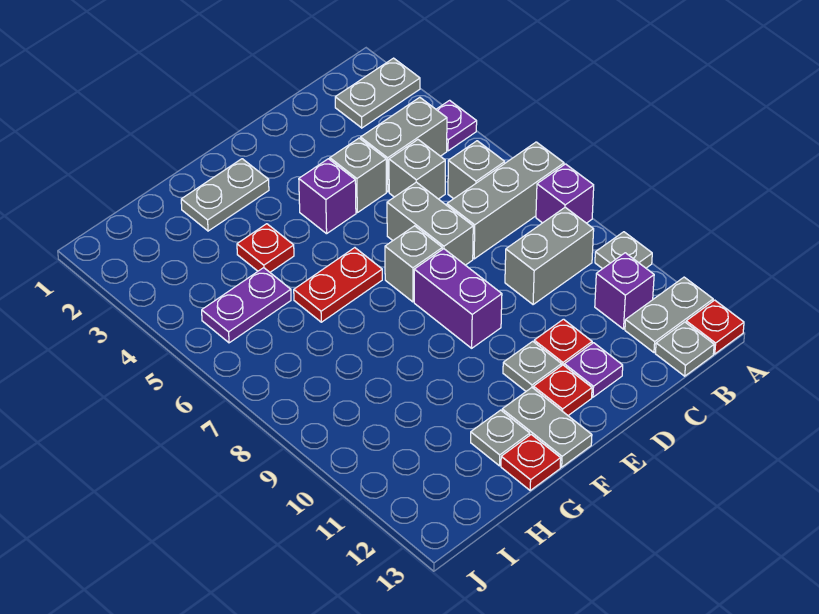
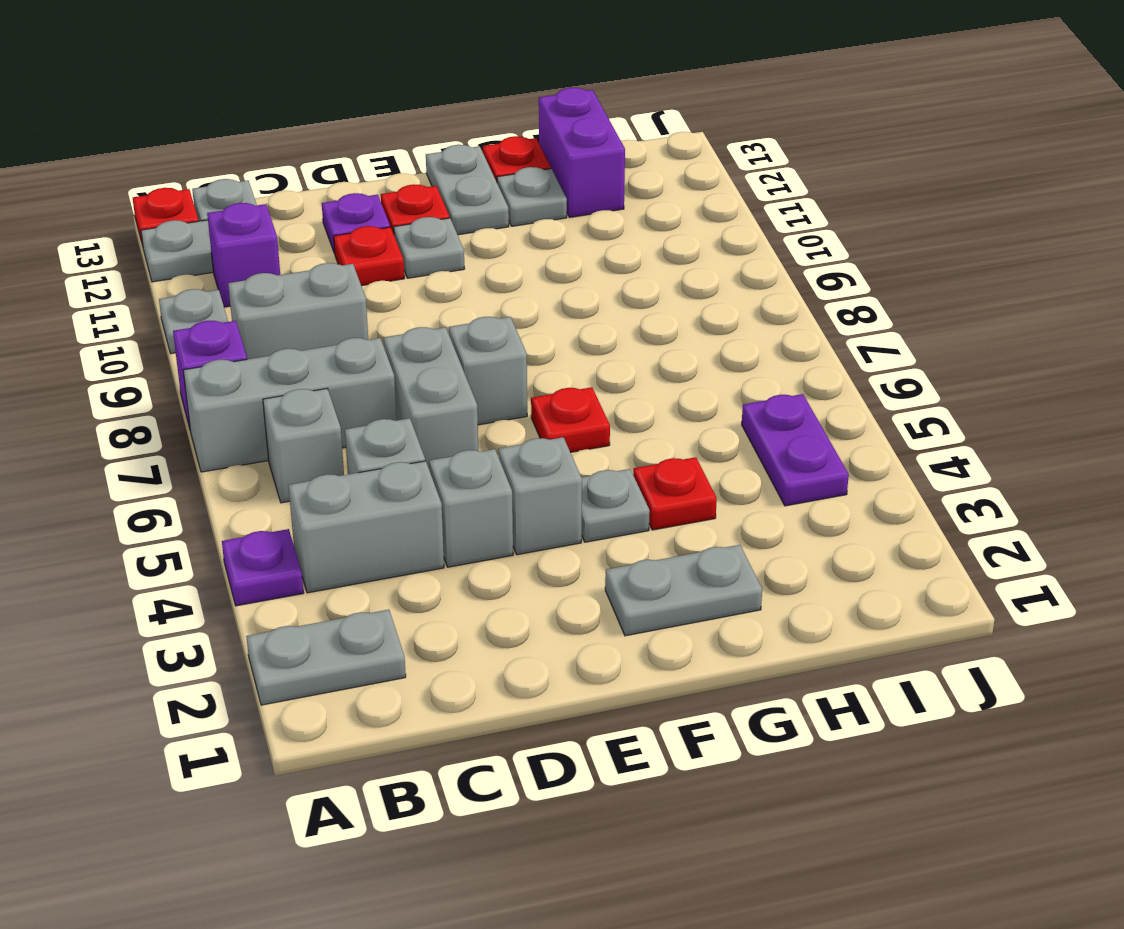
purple 1x1 brick [299,159,356,234] -> grey 1x1 brick [498,437,582,555]
purple 1x2 brick [414,249,502,348] -> purple 1x2 brick moved to [539,88,625,217]
none -> grey 1x1 plate [582,469,650,542]
red 1x2 plate [294,248,382,322] -> red 1x1 plate [531,387,610,452]
purple 1x2 plate [202,268,291,343] -> purple 1x2 plate turned to [742,394,849,506]

